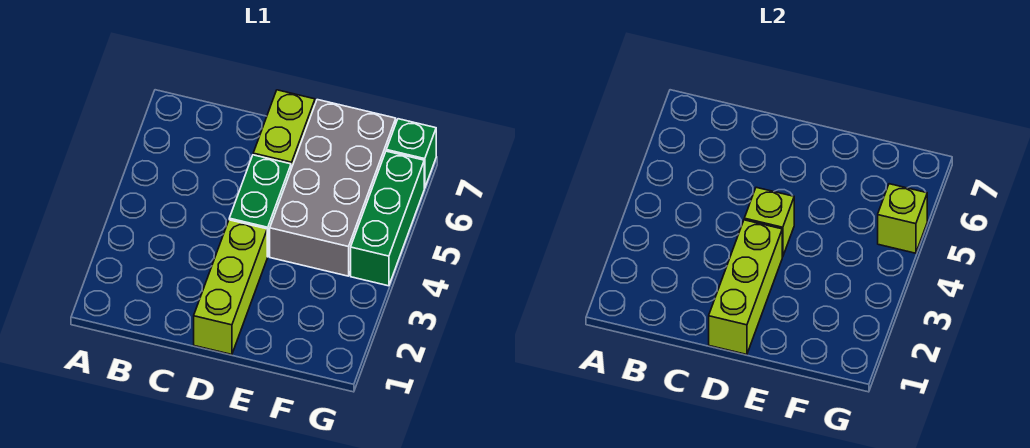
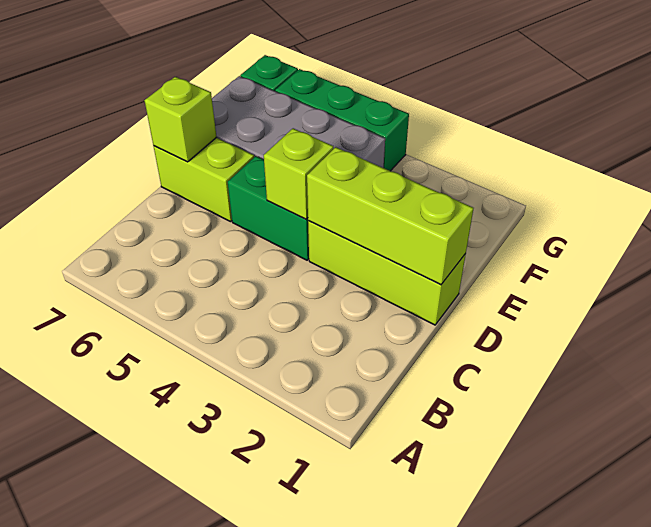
lime 1x1 brick [878,184,927,253] -> lime 1x1 brick moved to [145,77,217,162]

